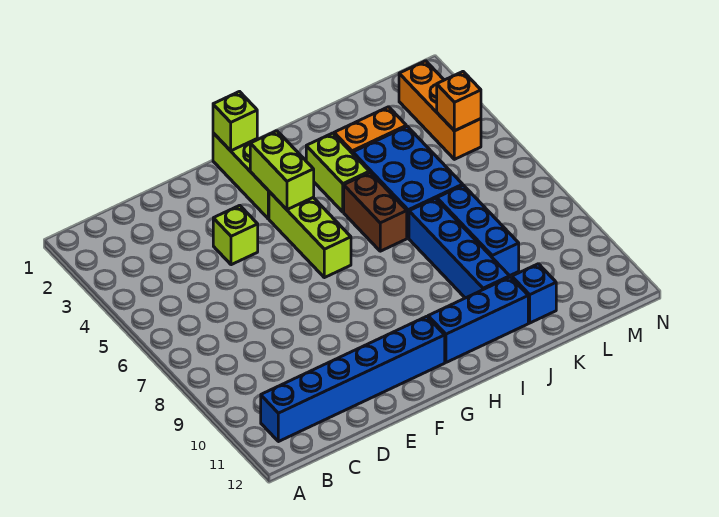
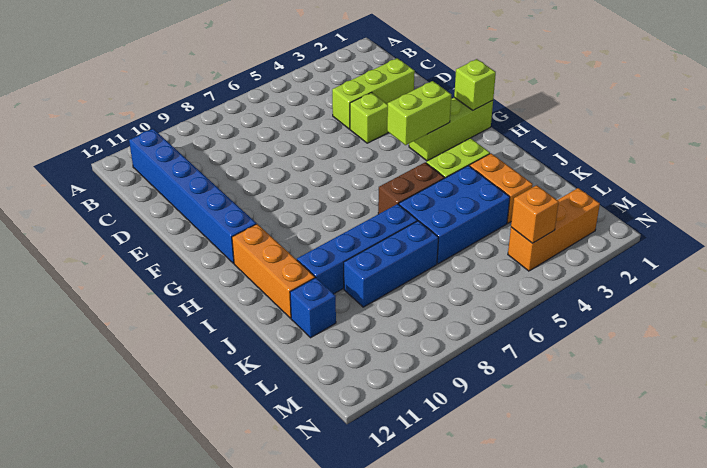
lime 1x3 brick [269,192,351,278] -> lime 1x3 brick moved to [332,58,415,129]
blue 1x3 brick [428,277,528,362] -> orange 1x3 brick [232,224,315,318]

